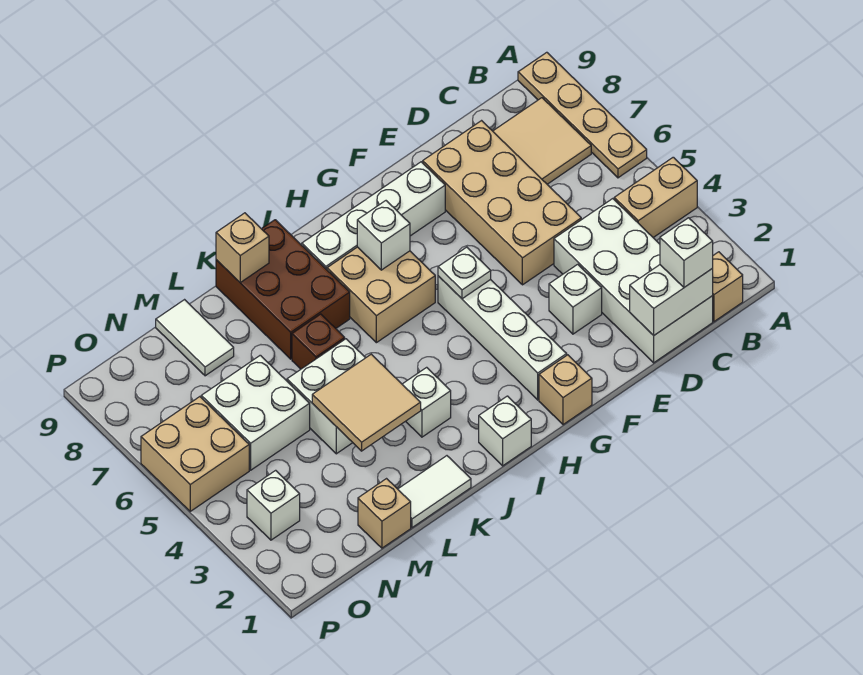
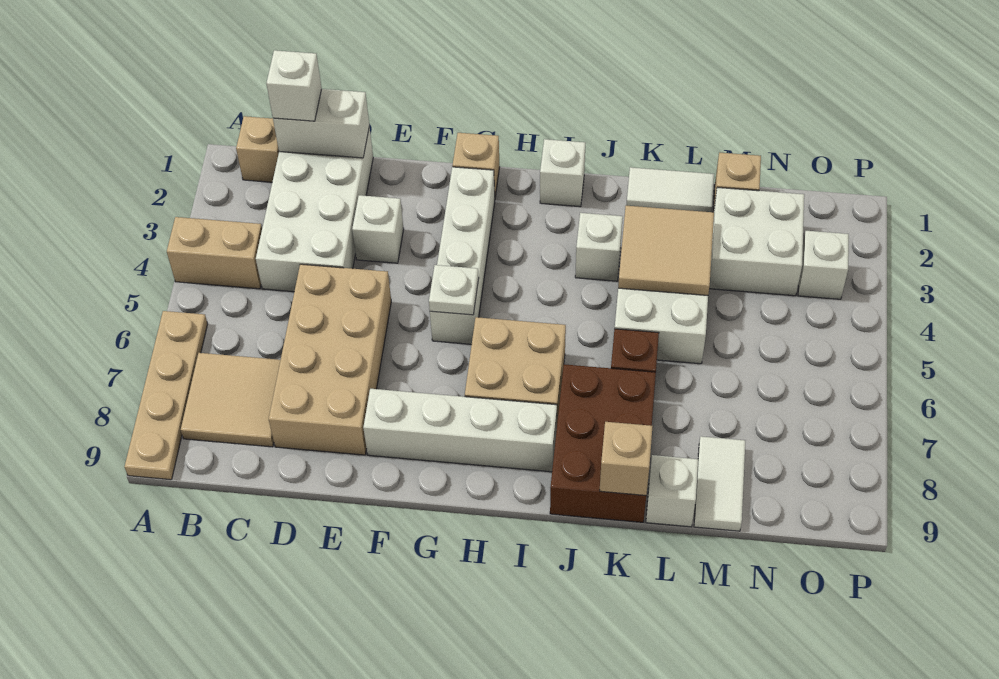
white 1x1 brick [357,201,410,270] -> white 1x1 brick moved to [646,455,698,527]
white 2x2 brick [201,355,310,470] -> white 2x2 brick moved to [709,187,804,296]
tan 2x2 brick [141,397,249,511] -> none

